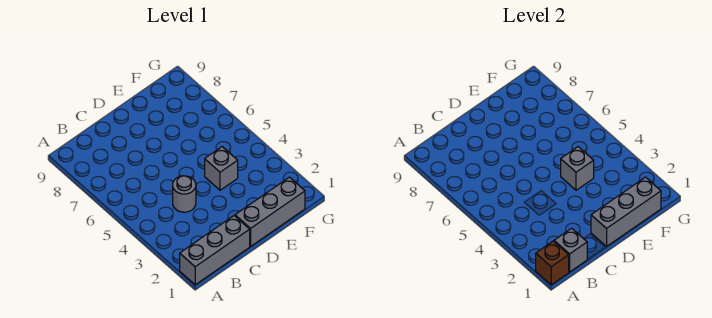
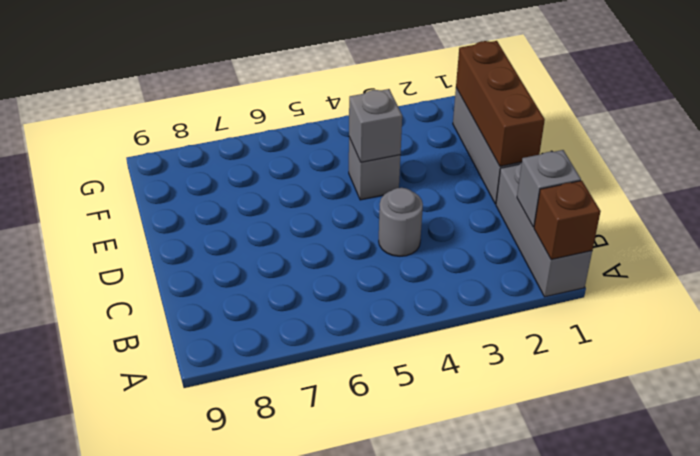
grey 1x3 brick [591,177,661,246] -> brown 1x3 brick [456,41,545,166]

